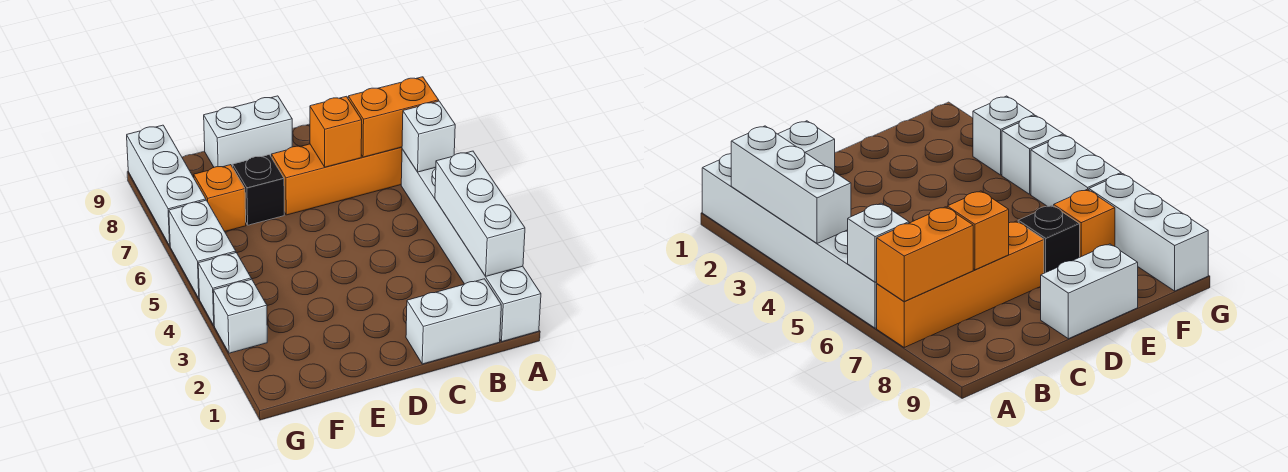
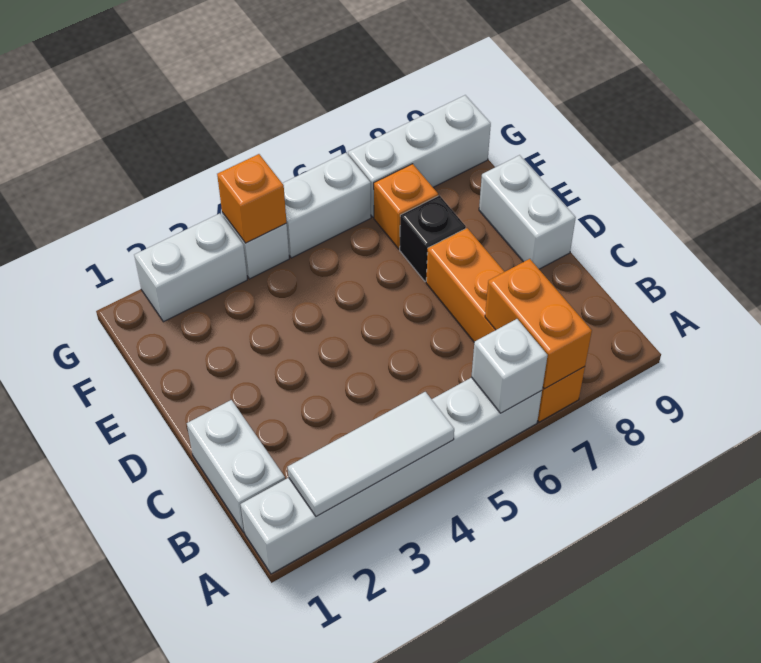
white 1x3 brick [435,151,525,276] -> white 1x3 tile [288,392,454,517]
orange 1x1 brick [310,96,362,167] -> orange 1x1 brick moved to [217,154,287,243]
white 1x1 brick [213,279,267,353] -> white 1x2 brick [134,213,247,322]

